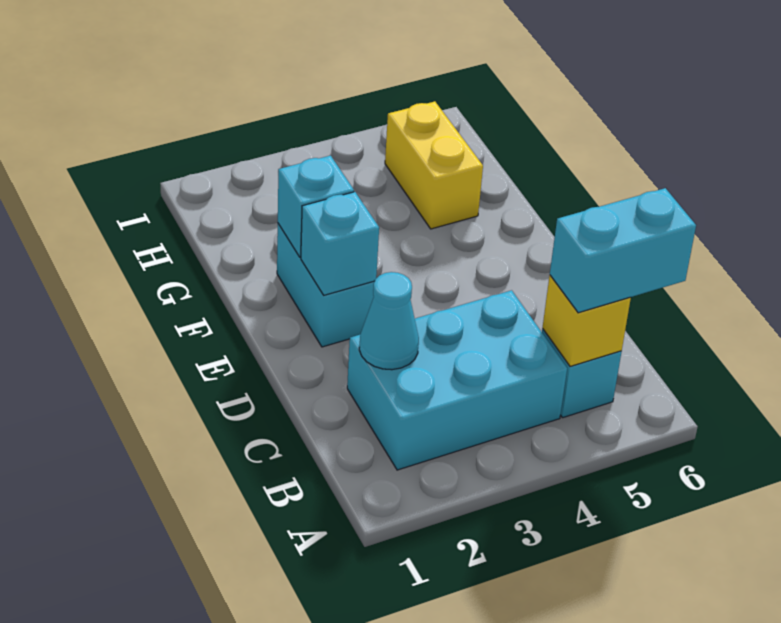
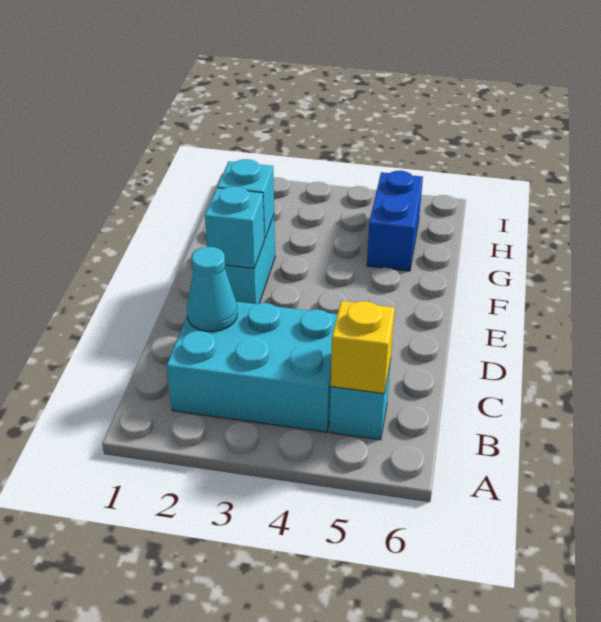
cyan 1x2 brick [550,188,696,313] -> none
yellow 1x2 brick [385,101,483,229] -> blue 1x2 brick [367,171,423,271]

